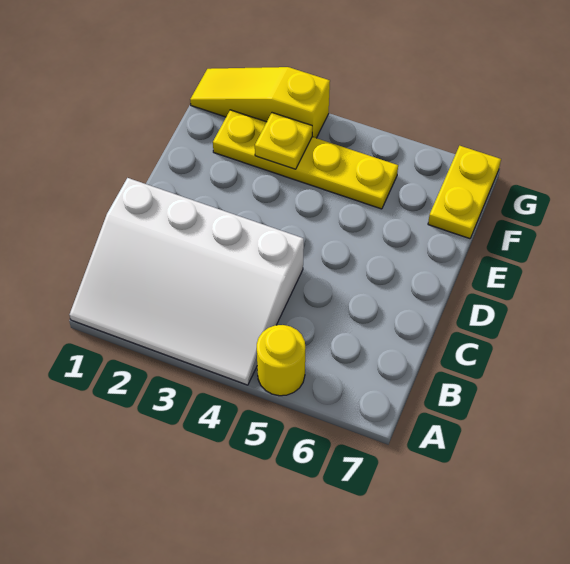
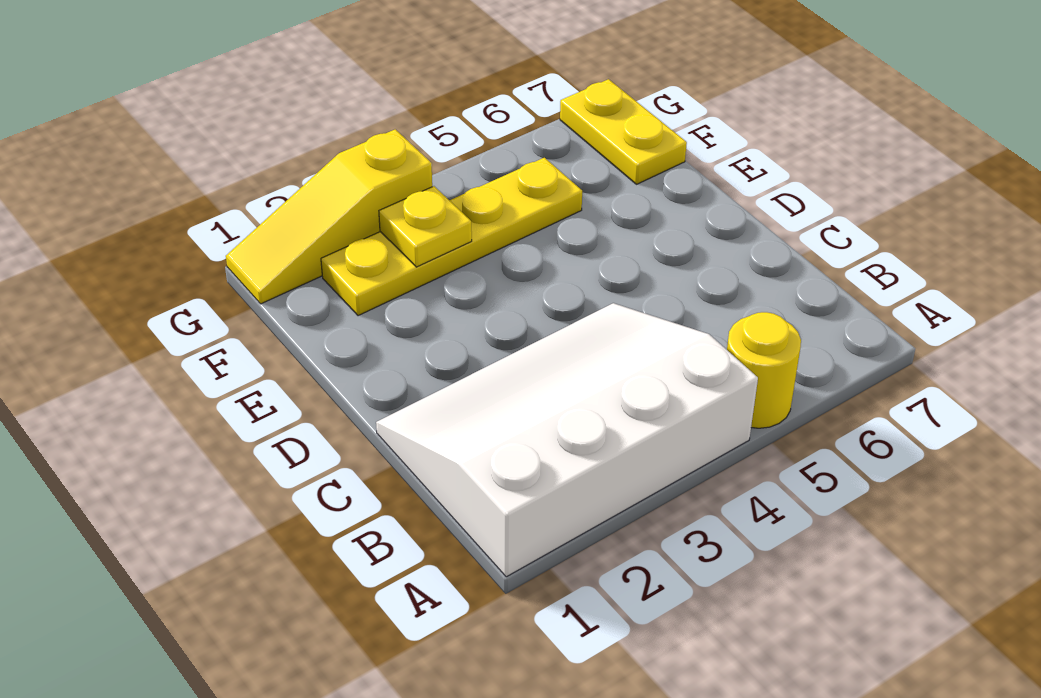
white 3x4 slope [69,178,304,385] -> white 3x4 slope turned to [376,303,758,577]

